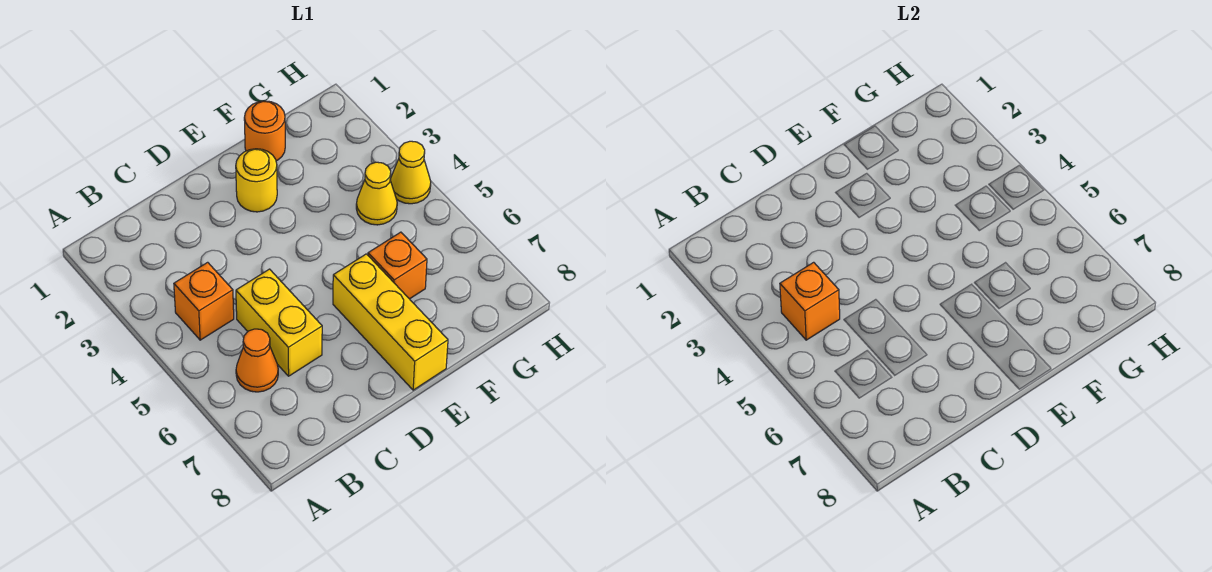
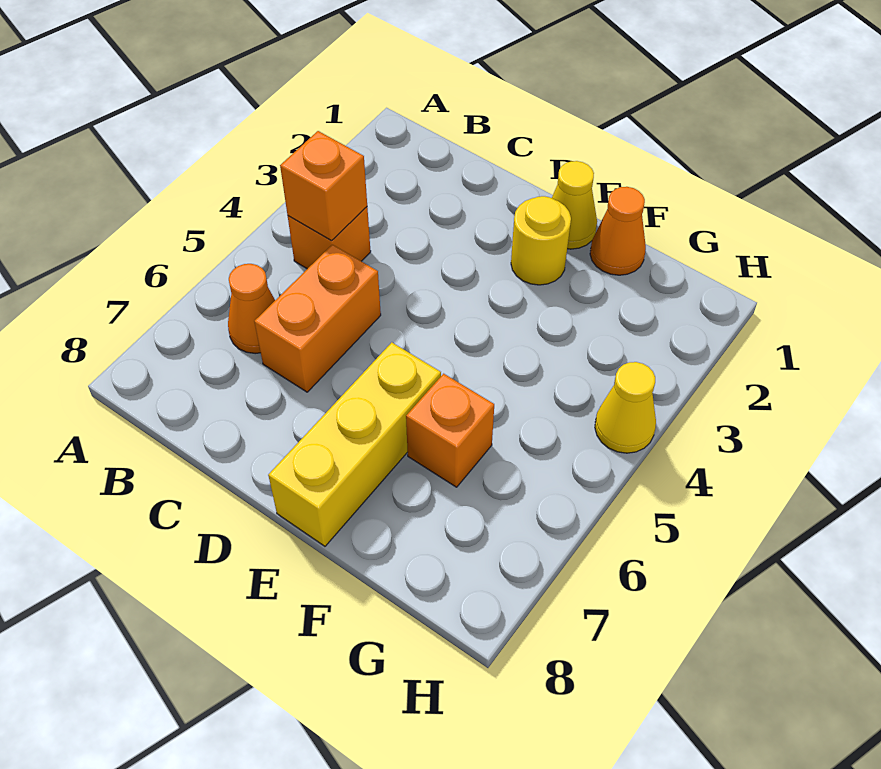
yellow 1x2 brick [236,269,322,376] -> orange 1x2 brick [254,245,381,392]
orange 1x1 round brick [244,101,285,161] -> orange 1x1 cone [590,187,646,275]
yellow 1x1 cone [356,162,397,225] -> yellow 1x1 cone moved to [552,161,597,249]

